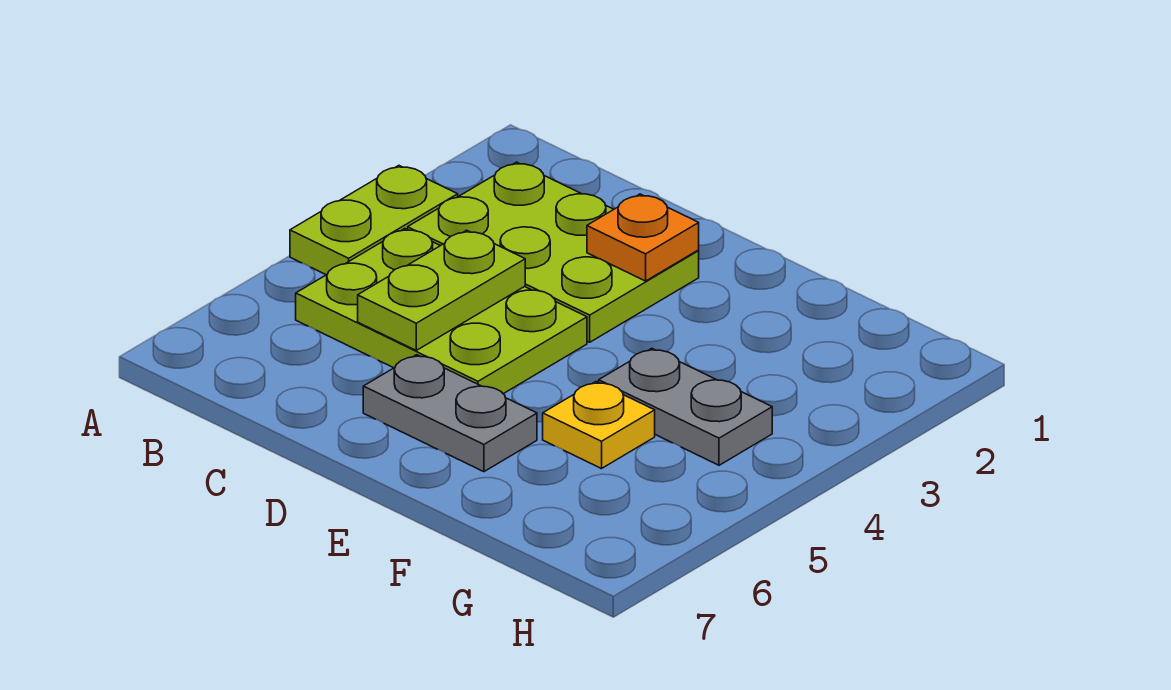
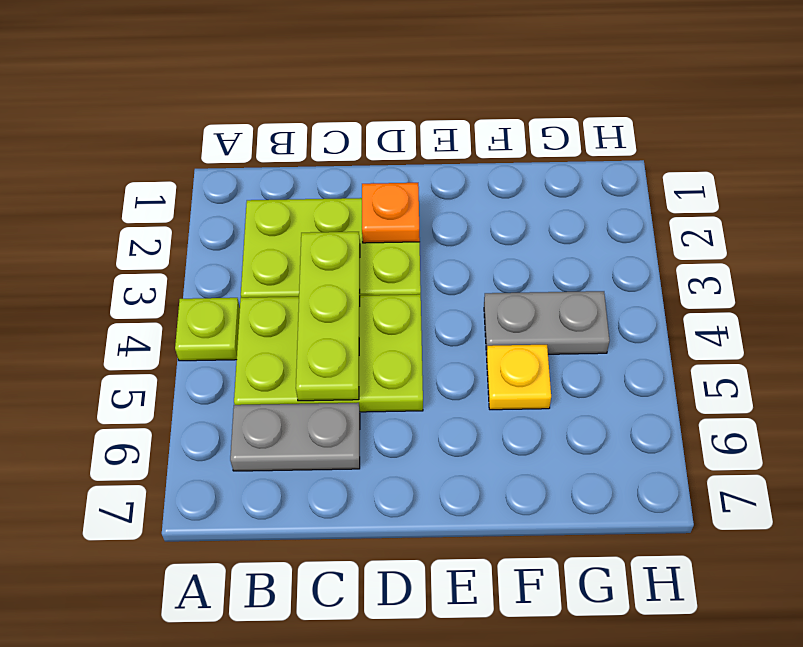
lime 1x2 plate [290,166,458,275] -> lime 1x1 plate [175,298,240,361]
lime 1x2 plate [358,230,525,350] -> lime 1x3 plate [296,232,360,401]
grey 1x2 plate [363,355,537,472] -> grey 1x2 plate moved to [230,403,360,471]

